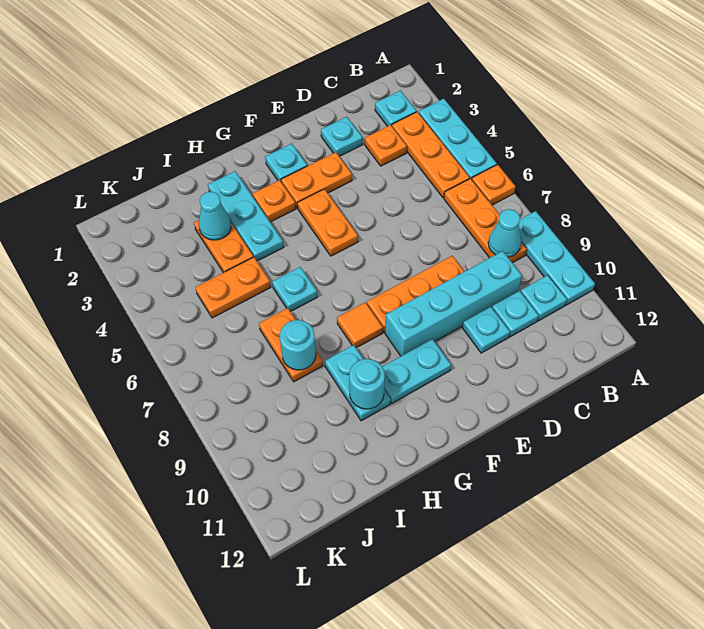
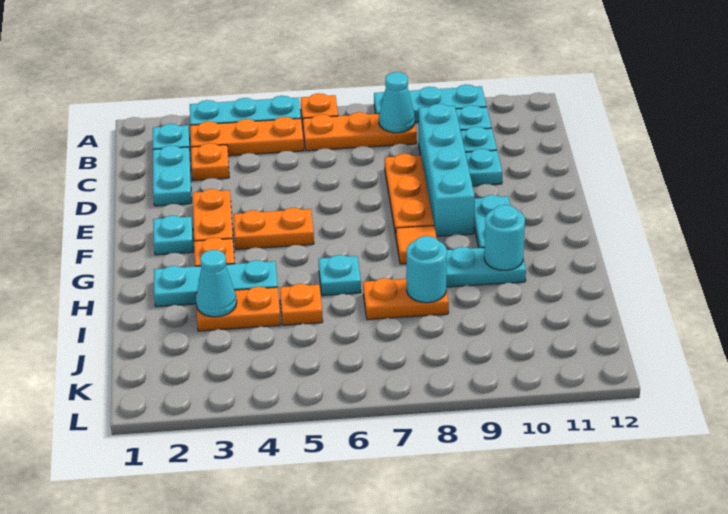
cyan 1x1 plate [321,117,363,156] -> cyan 1x2 plate [153,146,192,206]
orange 1x2 plate [195,257,271,318] -> orange 1x1 plate [280,284,323,325]

